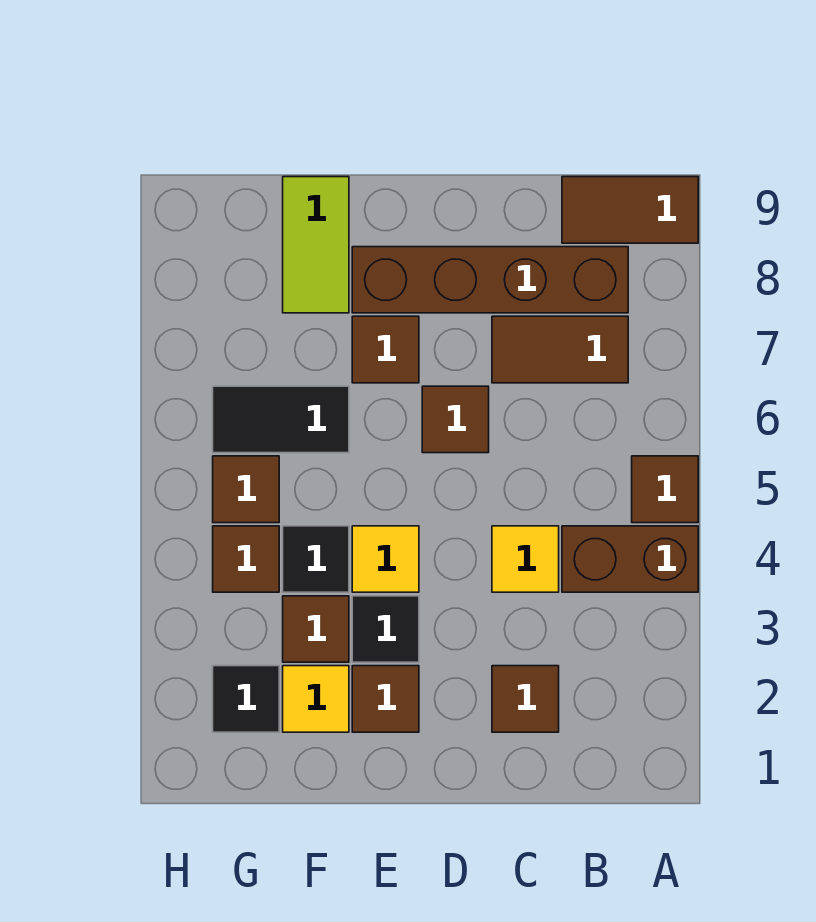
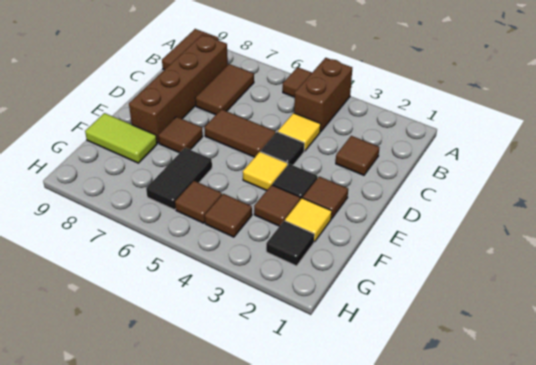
brown 1x1 tile [422,386,489,453] -> brown 1x2 tile [204,109,276,157]
black 1x1 tile [283,526,349,592] -> black 1x1 tile moved to [261,132,304,165]

